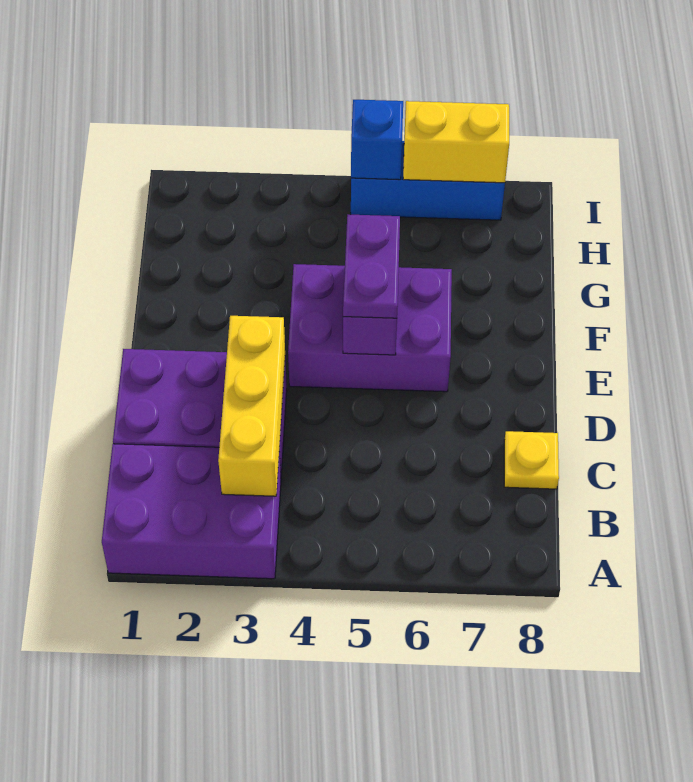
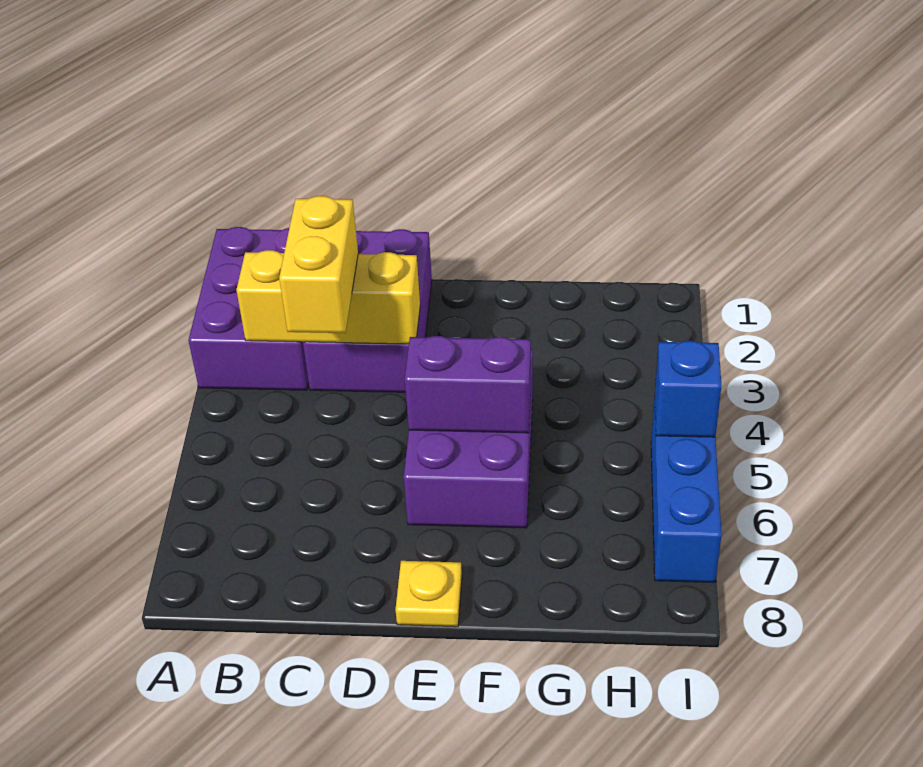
yellow 1x1 plate [504,431,559,489] -> yellow 1x1 plate moved to [396,561,462,627]
purple 1x2 plate [343,214,400,318] -> none
yellow 1x2 brick [403,101,509,183] -> yellow 1x2 brick moved to [279,196,358,333]

